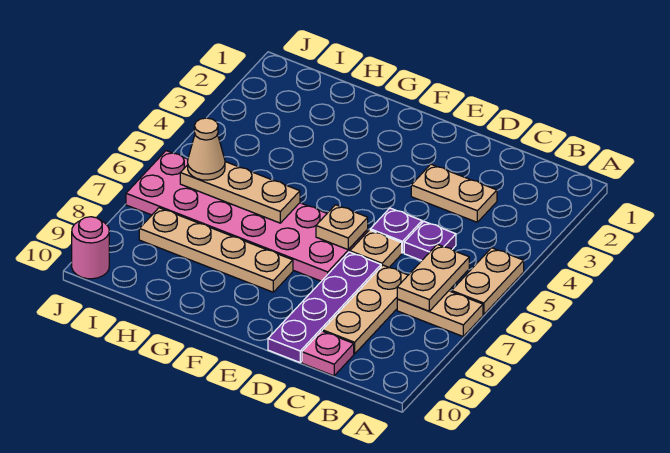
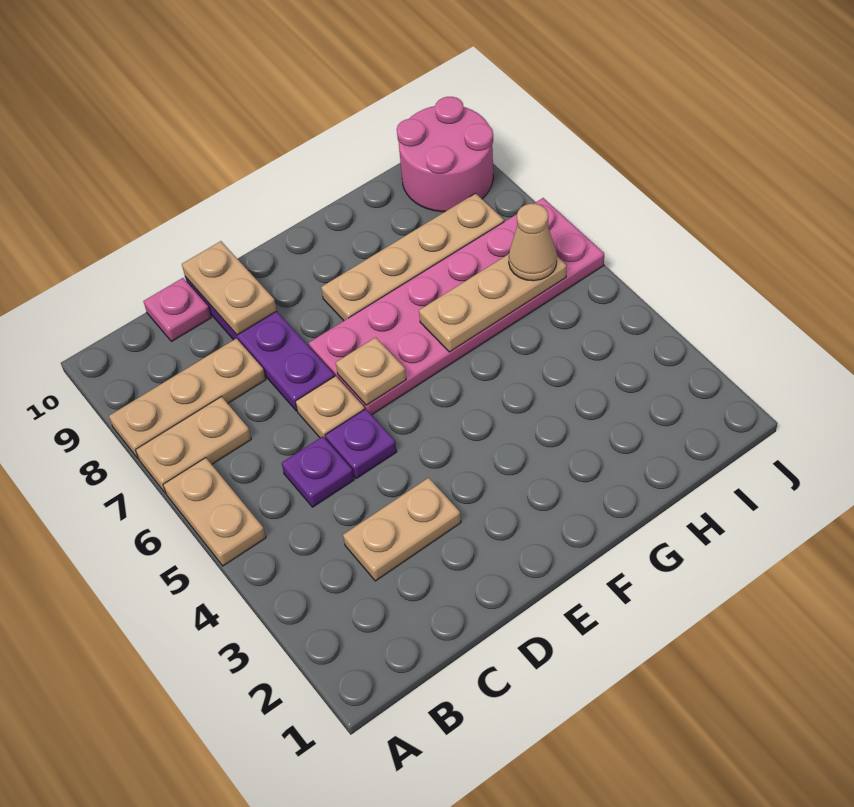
tan 1x2 plate [397,244,469,311] -> tan 1x2 plate moved to [182,241,277,335]
tan 1x3 plate [322,265,408,354] -> tan 1x3 plate turned to [109,338,266,459]
pink 1x1 round brick [72,217,109,279] -> pink 2x2 round brick [397,97,493,212]

